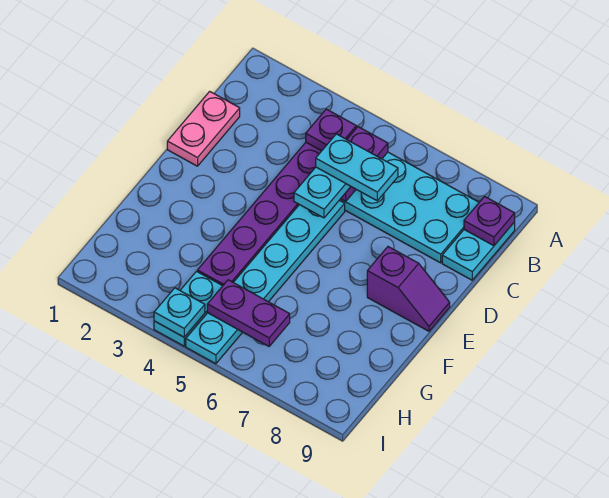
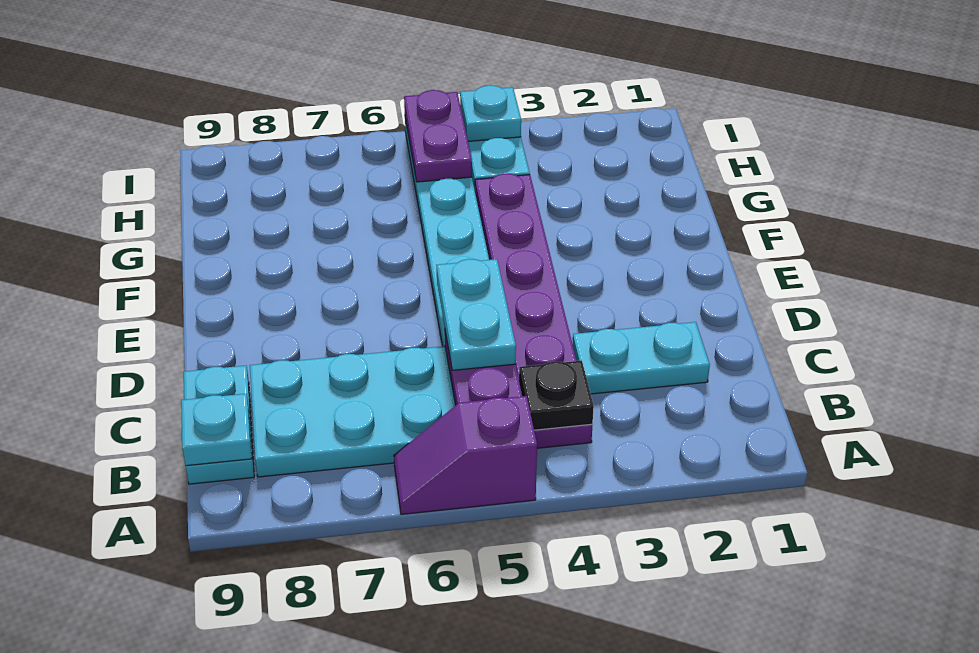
purple 1x1 plate [306,109,356,151] -> black 1x1 plate [519,361,594,430]
purple 1x1 plate [464,196,515,246] -> cyan 1x1 plate [181,394,252,466]
pink 1x2 plate [167,91,240,166] -> none
cyan 1x2 plate [316,134,398,201] -> cyan 1x2 plate moved to [573,322,710,394]
purple 1x2 slope [367,247,450,331] -> purple 1x2 slope moved to [394,396,537,514]
purple 1x2 plate [207,280,290,346] -> purple 1x2 plate turned to [404,90,472,182]

